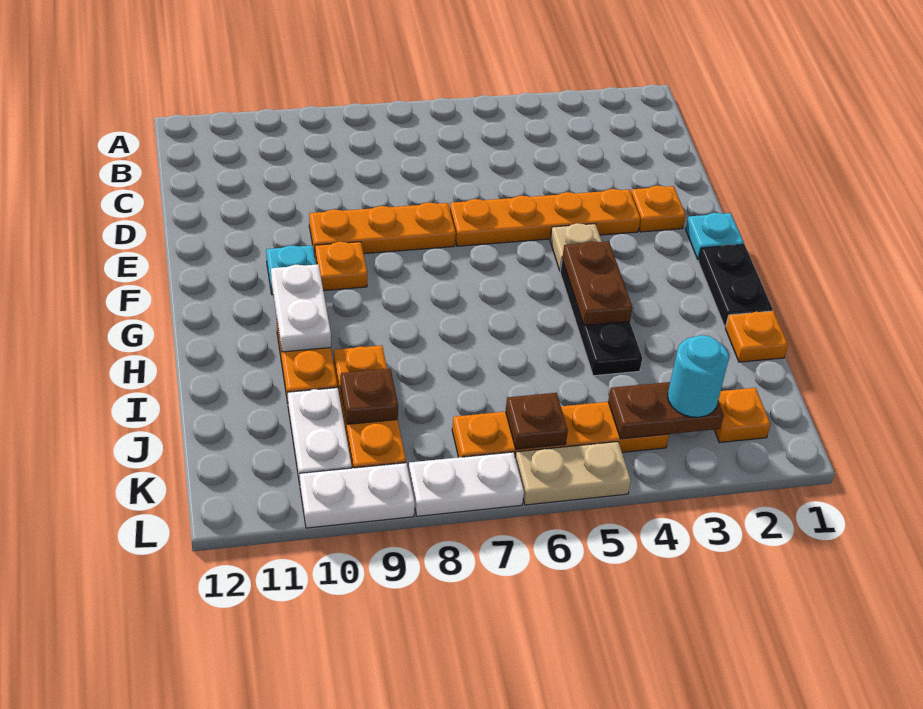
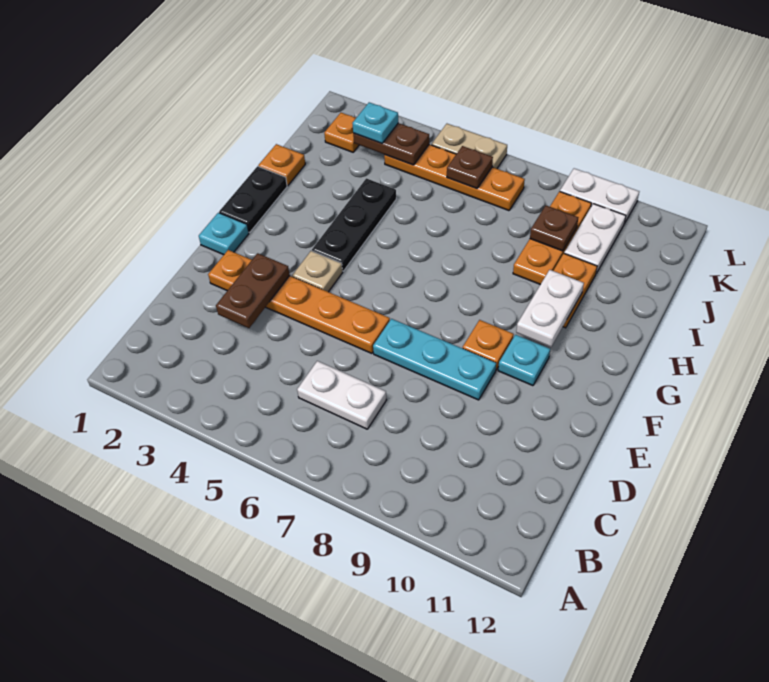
orange 1x3 plate [309,202,456,255] -> cyan 1x3 plate [373,319,496,400]
brown 1x2 plate [562,241,632,325] -> brown 1x2 plate moved to [216,253,290,328]
cyan 1x1 round brick [668,335,729,417] -> cyan 1x1 plate [352,102,398,143]
white 1x2 plate [408,452,524,516] -> white 1x2 plate moved to [297,361,386,429]

